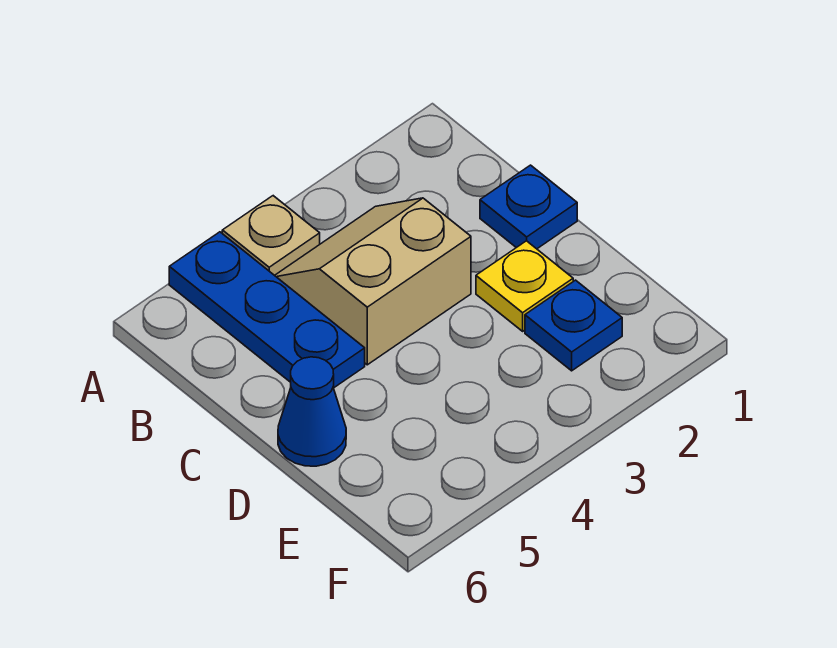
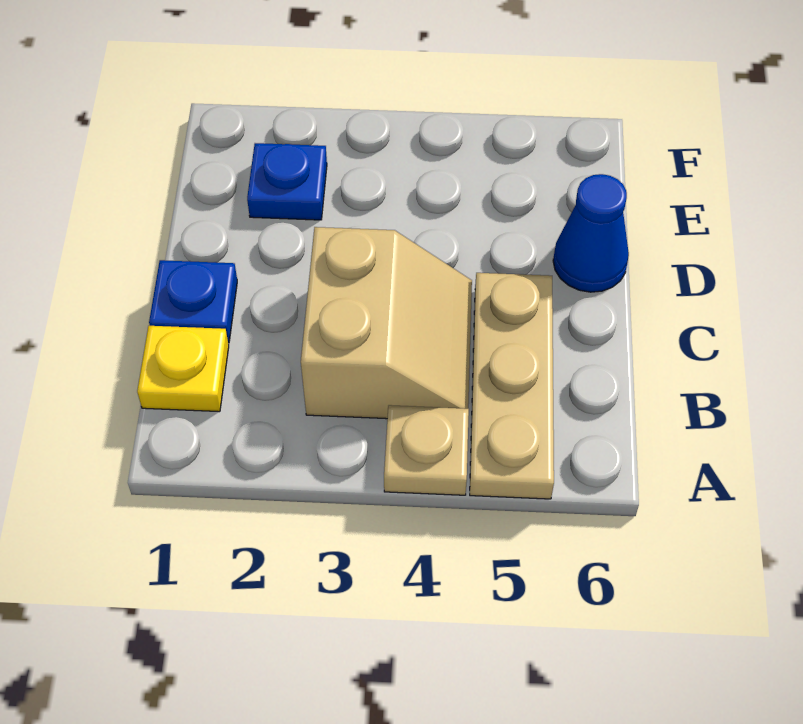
blue 1x3 plate [169,232,365,388] -> tan 1x3 plate [470,273,554,499]
tan 2x2 slope [275,198,471,365] -> tan 2x2 slope turned to [301,227,472,419]
yellow 1x1 plate [476,241,573,331] -> yellow 1x1 plate moved to [137,326,229,412]

